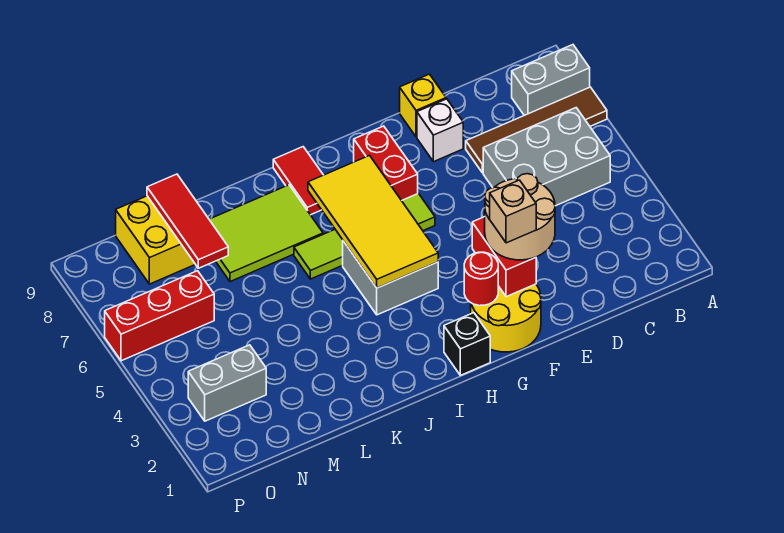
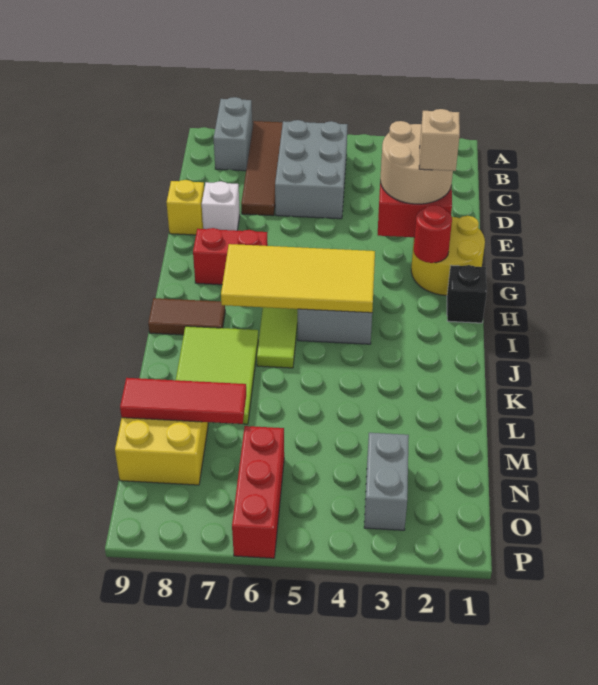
red 1x2 tile [273,147,323,215] -> brown 1x2 tile [148,298,225,335]

